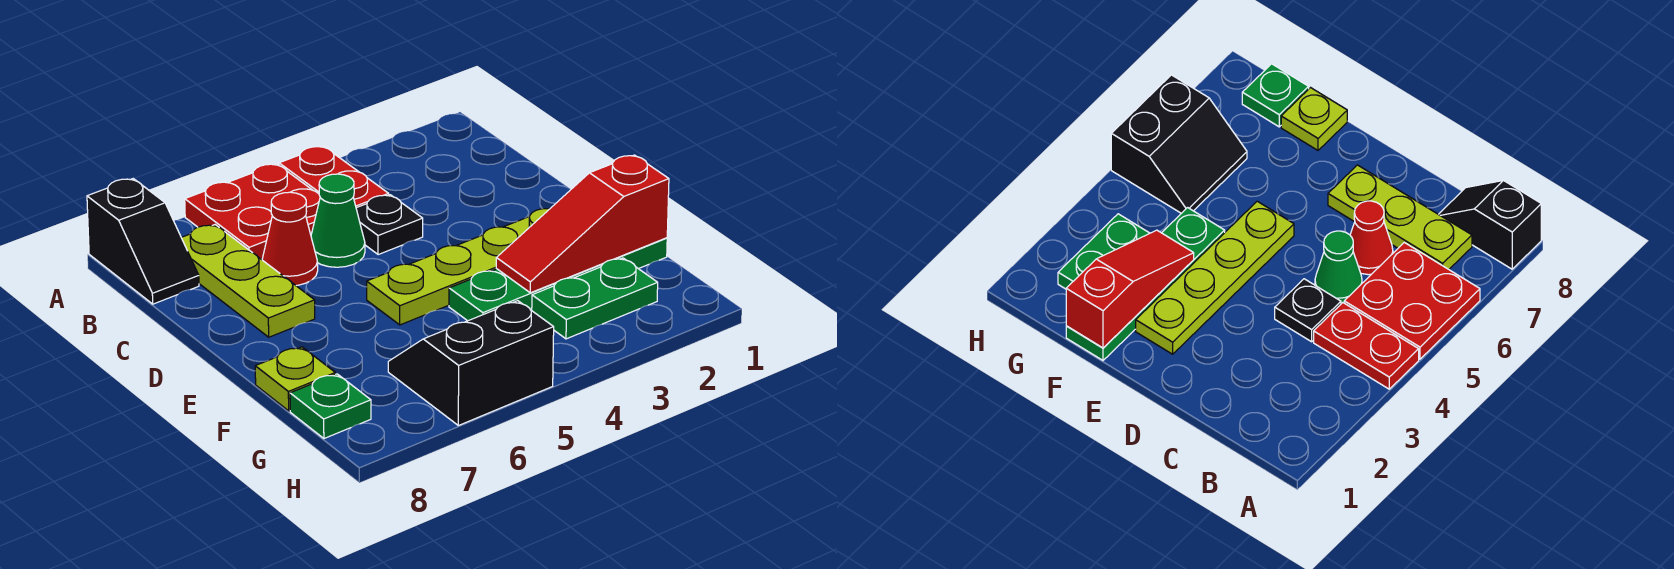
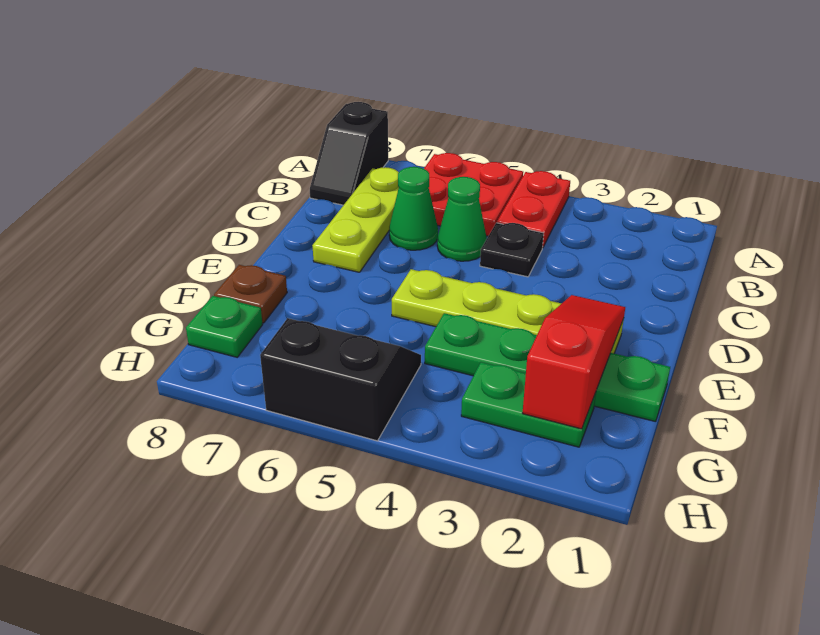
red 1x1 cone [262,192,318,286] -> green 1x1 cone [389,167,438,250]
red 1x3 slope [496,155,669,293] -> red 1x3 slope turned to [523,295,625,429]
lime 1x1 plate [255,347,335,411] -> brown 1x1 plate [214,265,287,323]

